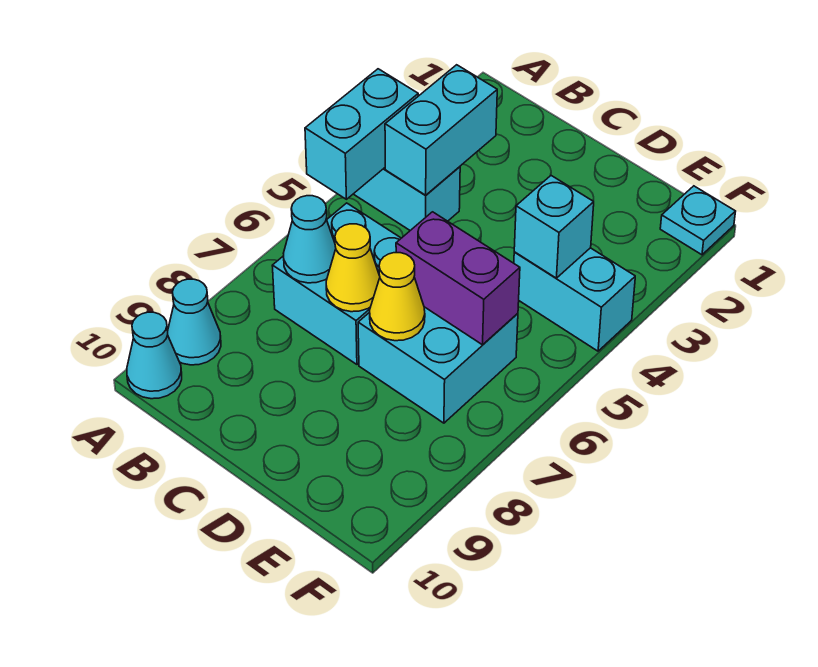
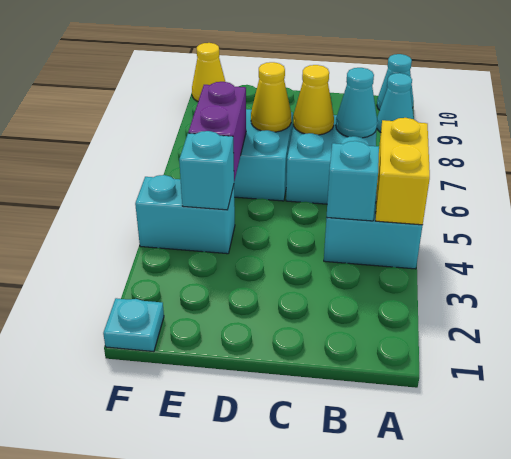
cyan 1x2 brick [305,69,418,199] -> yellow 1x2 brick [376,118,430,225]
cyan 1x2 brick [385,65,497,195] -> cyan 1x1 brick [327,141,379,221]
purple 1x2 brick [396,212,520,345] -> purple 1x2 brick turned to [188,82,246,181]
none -> yellow 1x1 cone [192,43,225,101]

